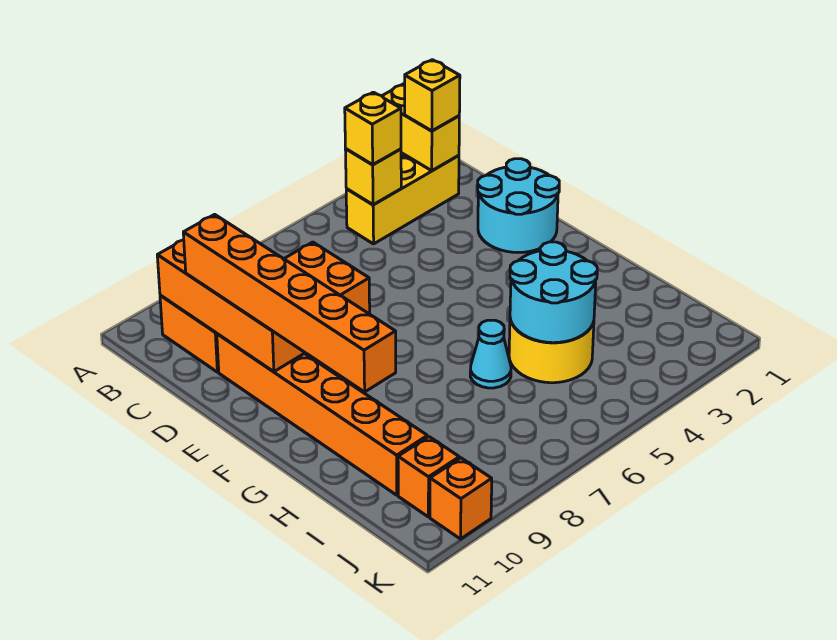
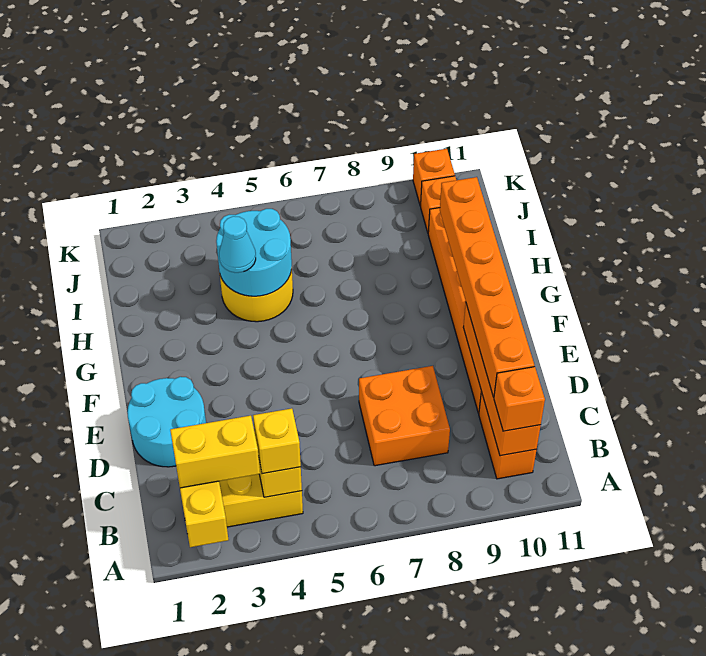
yellow 1x1 brick [405,60,460,131] -> yellow 1x2 brick [170,416,260,488]
none -> orange 1x1 brick [494,367,545,431]
cyan 1x1 cone [470,320,511,388] -> cyan 1x1 cone moved to [219,216,256,273]

